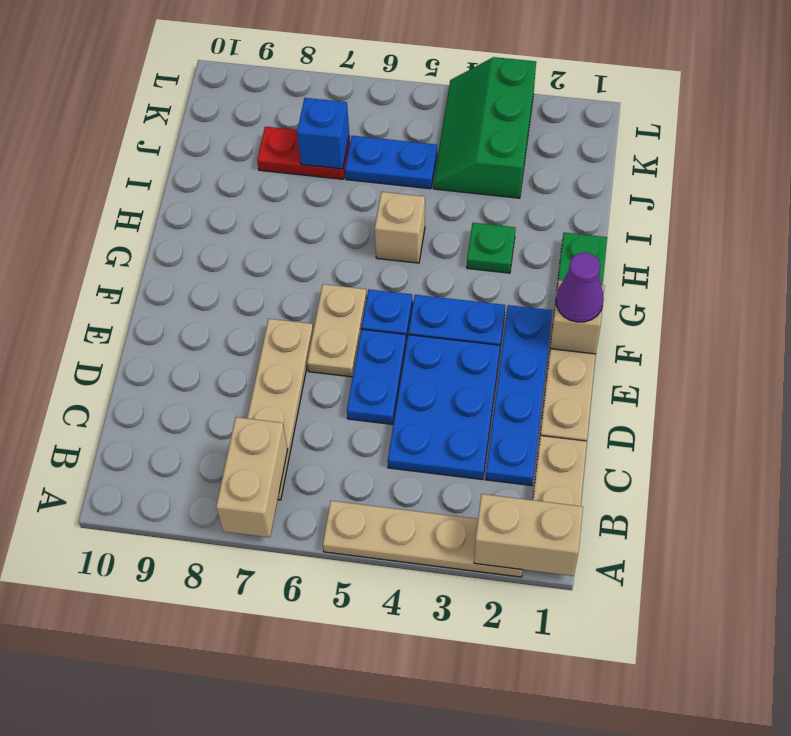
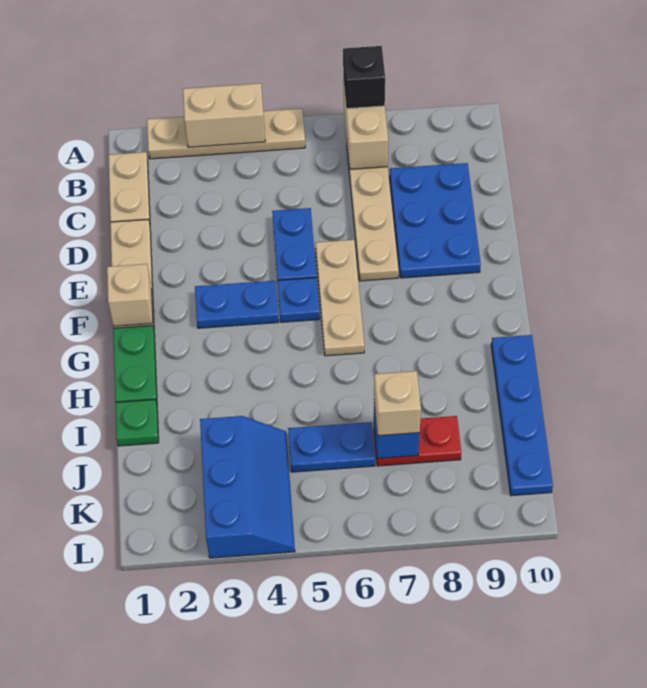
tan 1x2 brick [474,494,583,576] -> tan 1x2 brick moved to [183,83,265,147]
none -> black 1x1 brick [343,46,385,109]
blue 1x4 plate [485,305,552,486] -> blue 1x4 plate moved to [491,335,553,496]
blue 2x3 plate [388,335,500,480] -> blue 2x3 plate moved to [390,163,481,278]
tan 1x2 plate [307,284,367,377] -> tan 1x3 plate [316,240,364,356]
purple 1x1 cone [556,252,604,322] -> none
green 1x1 plate [467,223,515,273] -> green 1x1 plate moved to [115,400,159,446]
tan 1x1 brick [375,192,425,263] -> tan 1x1 brick moved to [374,371,421,436]
green 2x3 slope [433,57,536,198] -> blue 2x3 slope [200,416,295,558]

